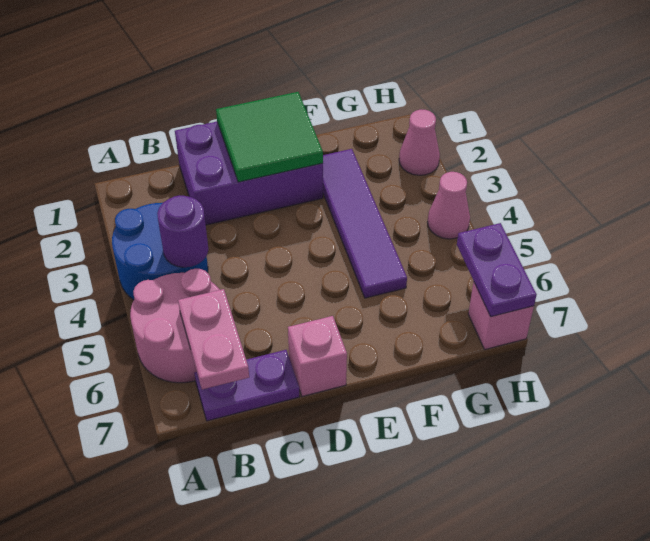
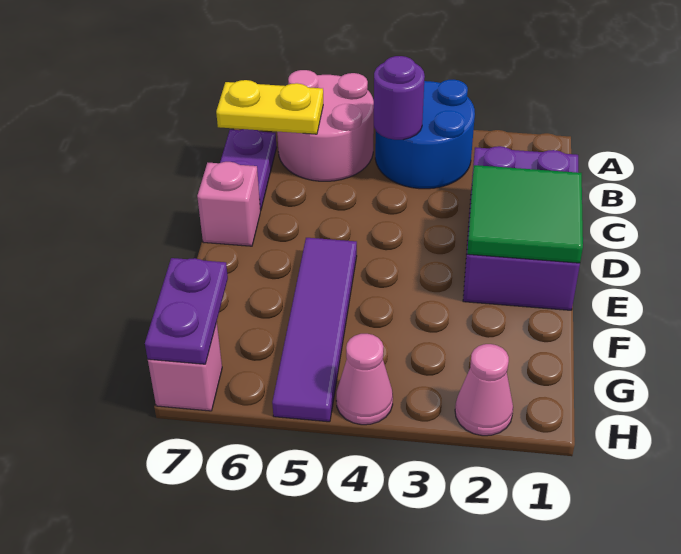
pink 1x2 plate [178,289,249,389] -> yellow 1x2 plate [216,80,323,134]
purple 1x4 tile [323,149,407,298] -> purple 1x4 tile turned to [272,238,357,422]
purple 1x2 plate [457,223,537,317] -> purple 1x2 plate turned to [145,258,228,364]

